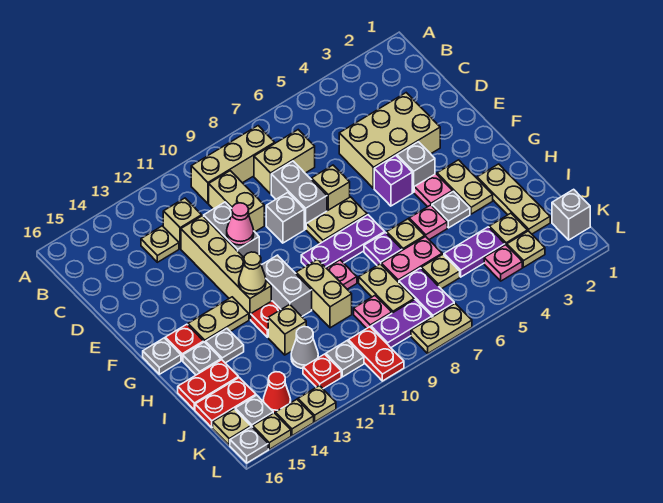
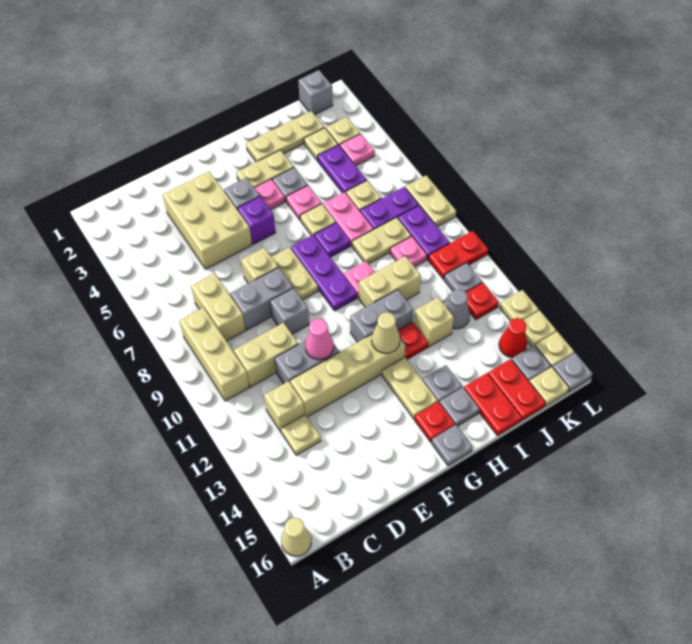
none -> tan 1x1 cone [281,518,311,556]

